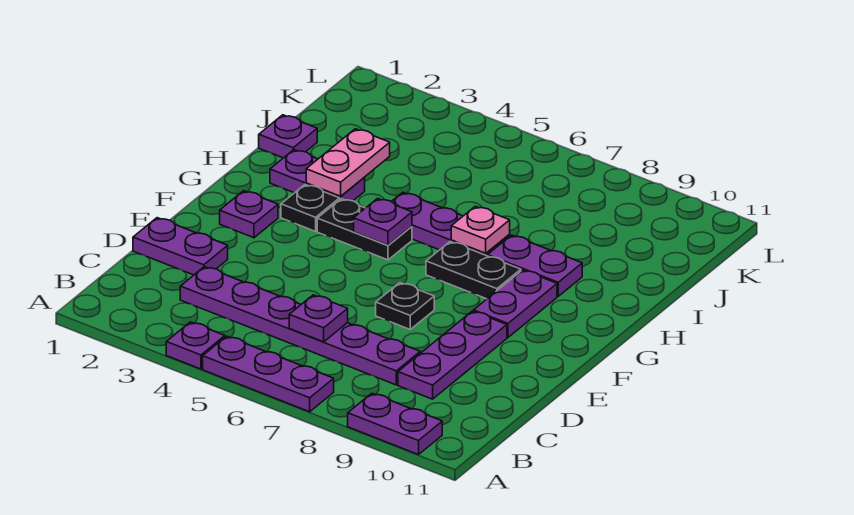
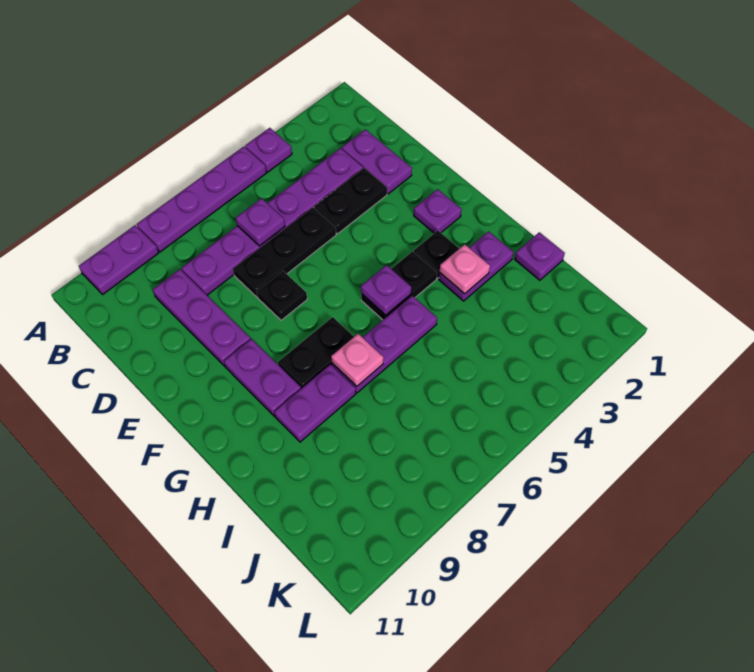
purple 1x3 plate [203,336,334,412] -> purple 1x4 plate [137,147,266,252]
purple 1x2 plate [133,218,228,275] -> purple 1x2 plate turned to [342,129,412,194]
none -> black 1x2 plate [314,168,387,234]
none -> black 1x3 plate [233,208,336,297]
pink 1x2 plate [306,129,390,196] -> pink 1x1 plate [440,244,490,294]

